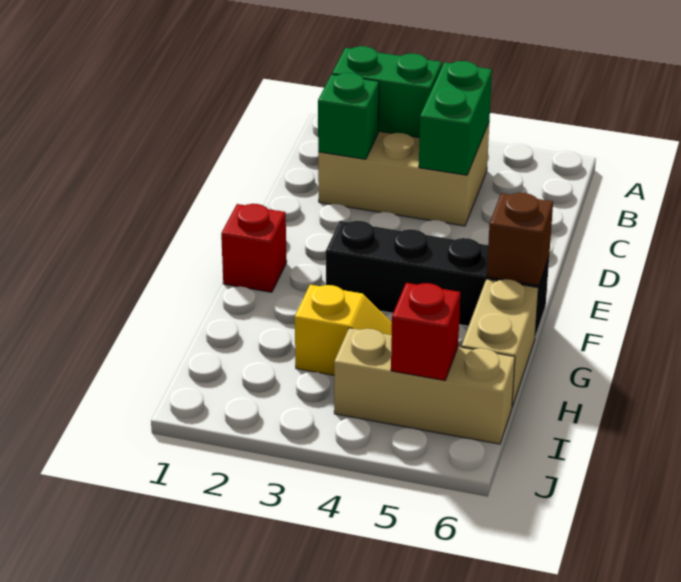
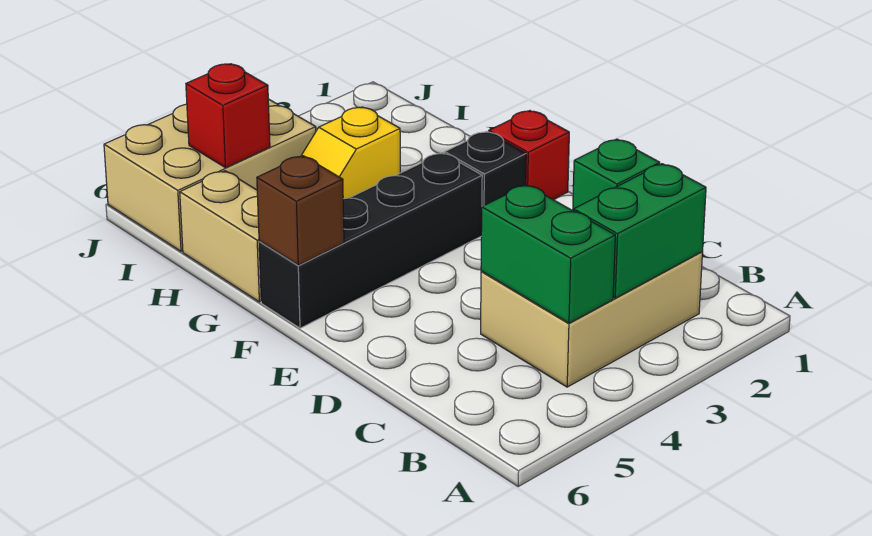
none -> black 1x1 brick [445,131,526,206]
tan 1x3 brick [334,328,515,444] -> tan 2x3 brick [104,99,316,251]

